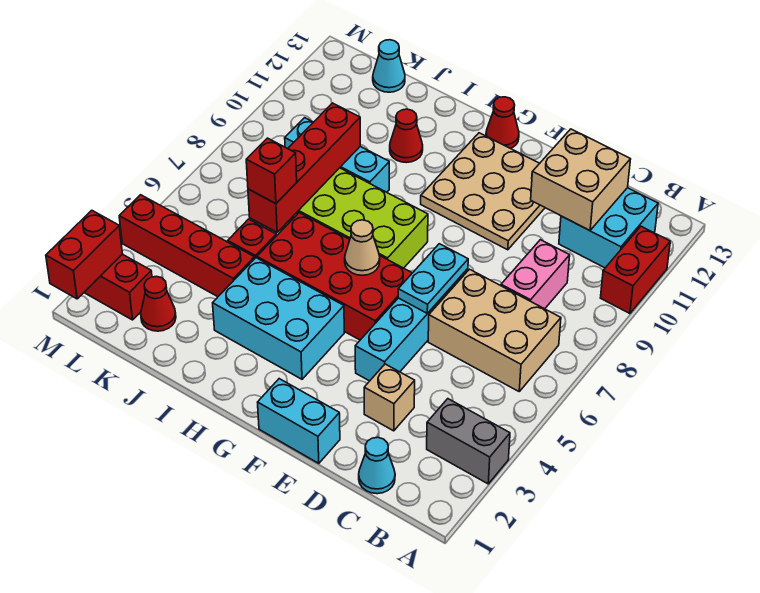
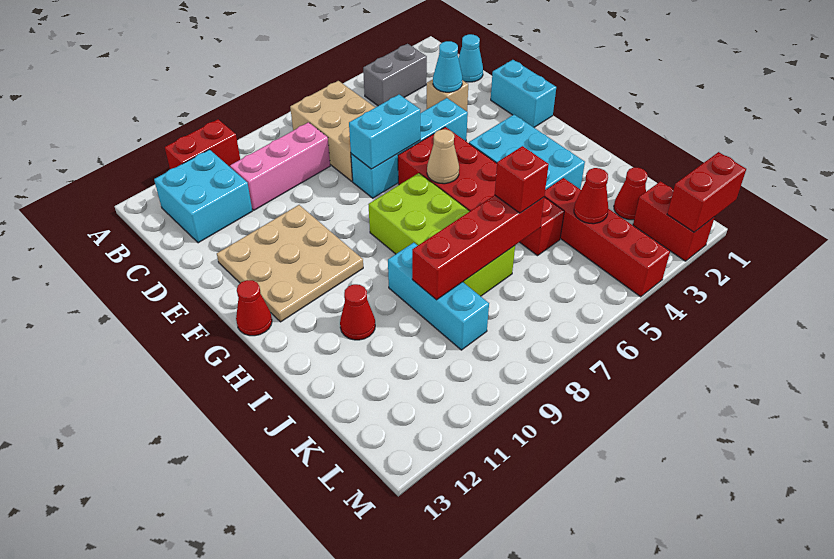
grey 1x2 brick [427,399,510,484] -> grey 1x2 brick turned to [363,44,427,106]
pink 1x2 brick [501,240,570,309] -> pink 1x3 brick [230,122,330,210]
tan 2x2 brick [531,129,631,231] -> none
cyan 1x2 plate [398,244,468,313] -> cyan 1x2 brick [349,95,420,169]
none -> red 1x1 cone [574,168,608,224]
cyan 1x1 cone [373,40,405,92] -> cyan 1x1 cone moved to [433,41,462,92]

